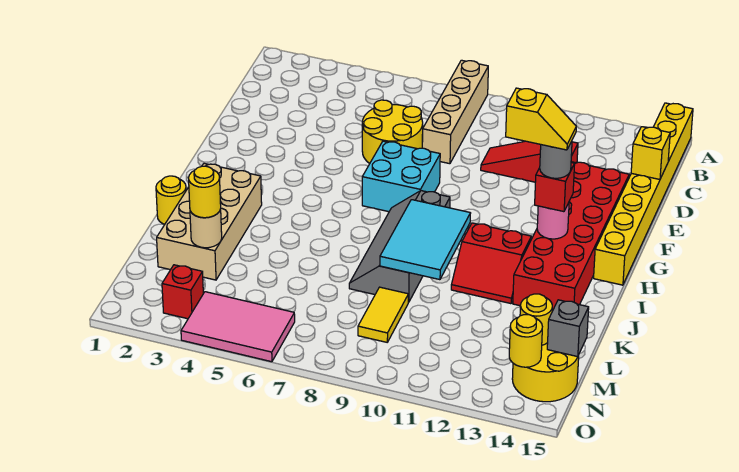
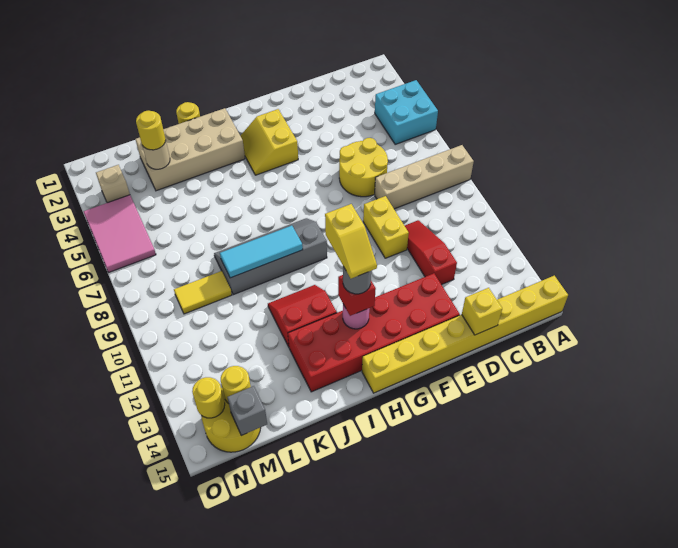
none -> yellow 1x2 brick [363,196,409,258]
cyan 2x2 brick [362,141,440,212] -> cyan 2x2 brick moved to [375,80,438,144]
none -> yellow 2x2 slope [240,109,298,175]
cyan 2x3 tile [380,200,471,280] -> cyan 1x3 tile [220,226,303,278]
red 2x2 slope [451,223,531,304] -> red 2x2 slope turned to [268,285,337,347]
red 1x1 brick [162,265,203,319] -> tan 1x1 brick [96,165,130,203]

